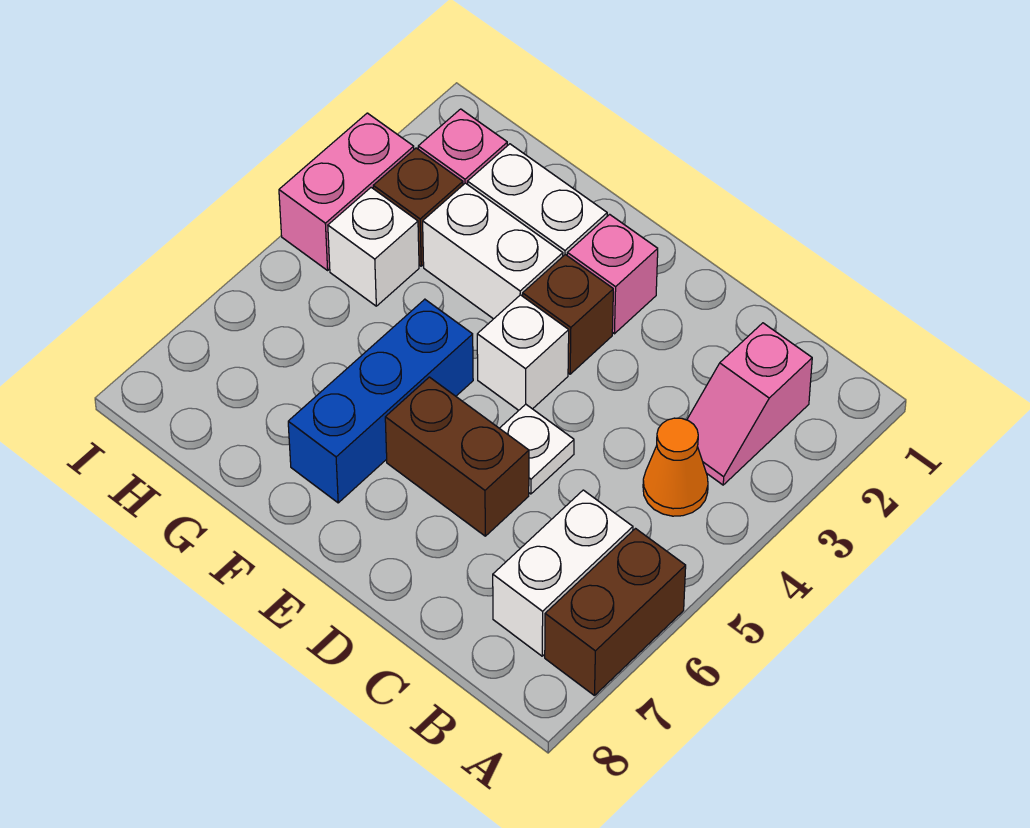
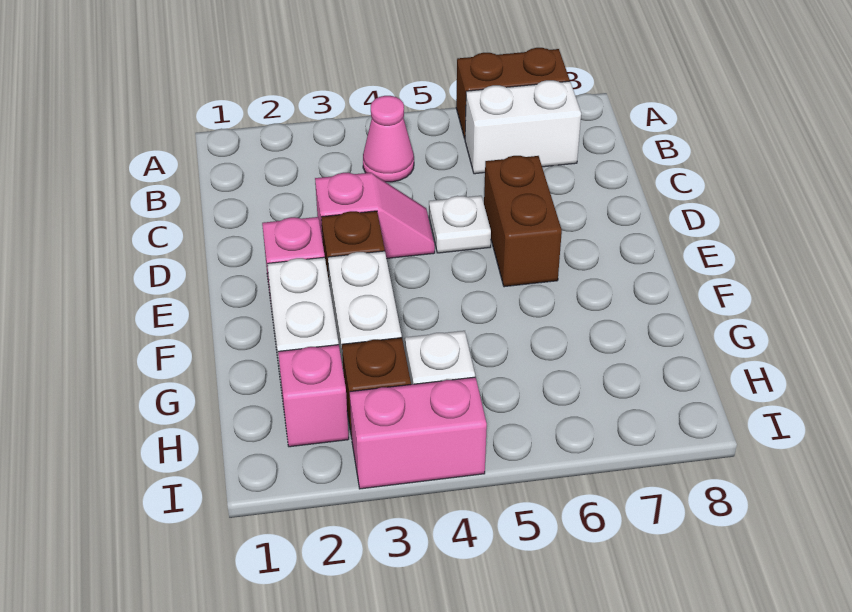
pink 1x2 slope [687,323,812,485] -> pink 1x2 slope moved to [315,173,435,258]
orange 1x1 cone [643,418,708,516] -> pink 1x1 cone [363,96,414,182]
white 1x1 brick [477,295,569,410] -> none
blue 1x3 brick [288,299,473,503] -> none

